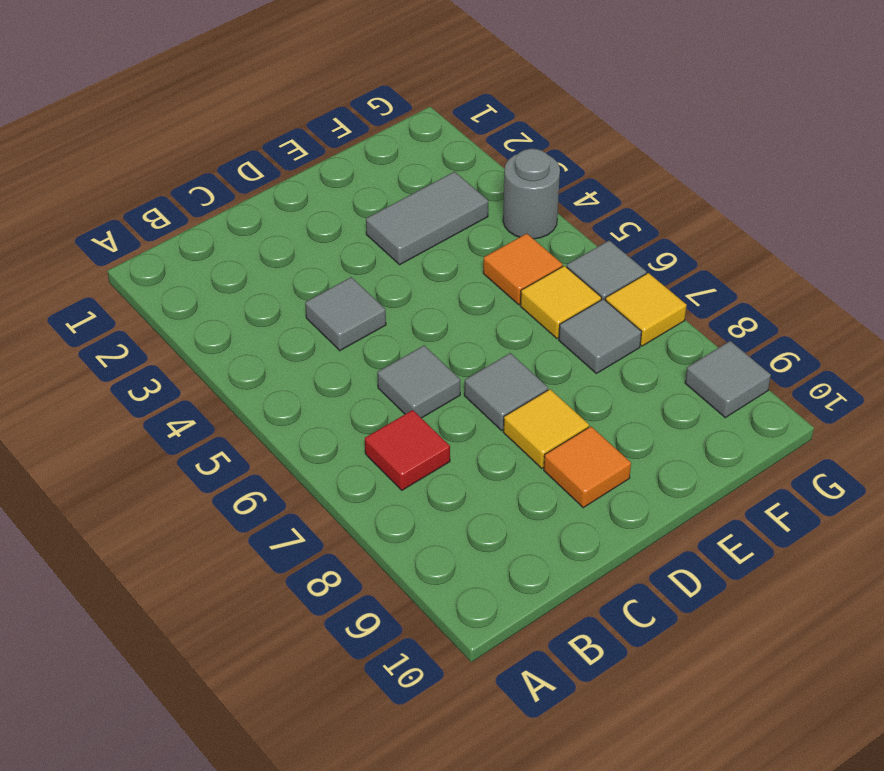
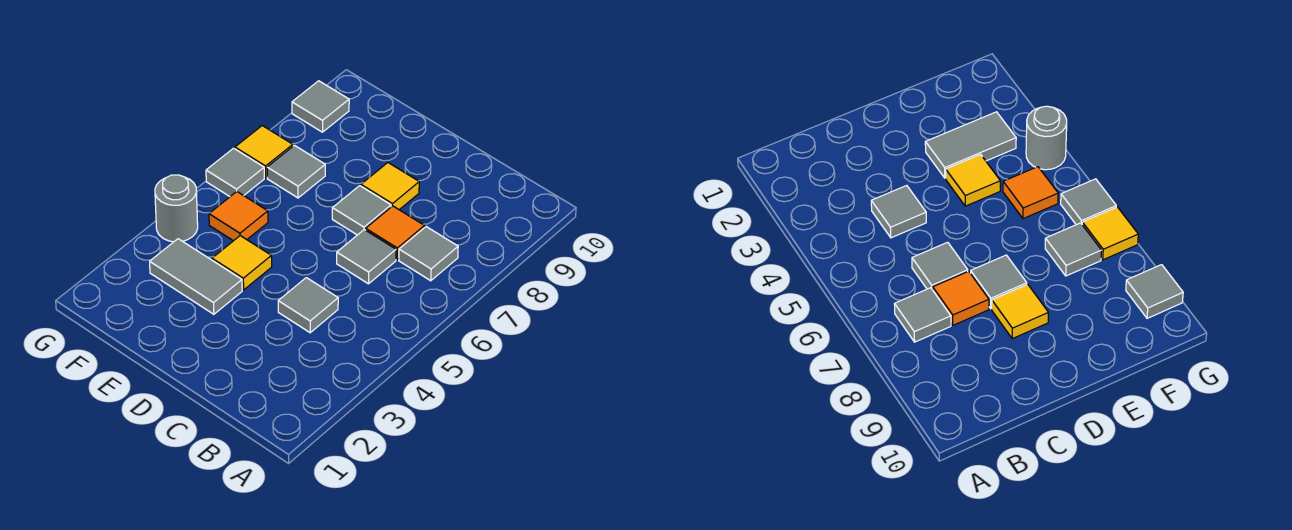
red 1x1 tile [365,410,450,490] -> grey 1x1 tile [399,227,458,281]
orange 1x1 tile [544,426,631,508] -> orange 1x1 tile moved to [366,206,424,260]
yellow 1x1 tile [520,266,602,338] -> yellow 1x1 tile moved to [212,236,272,290]

